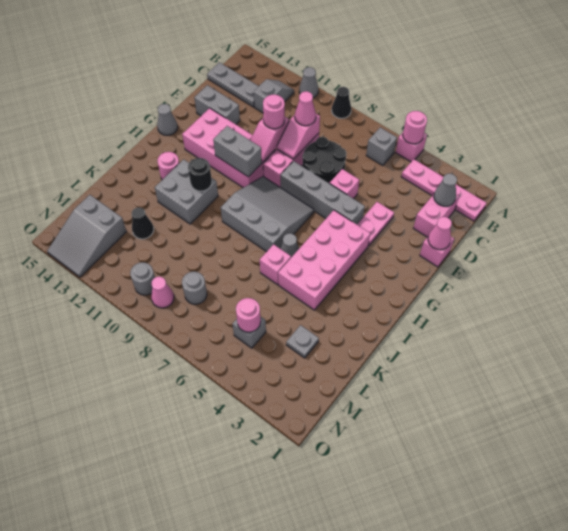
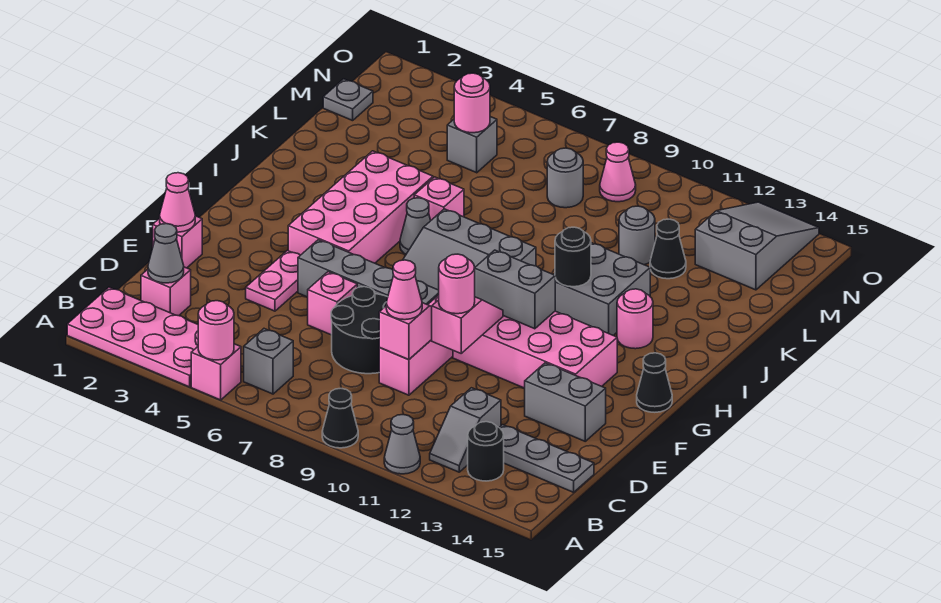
pink 1x4 plate [401,159,486,221] -> pink 2x4 plate [67,287,198,387]
none -> black 1x1 round brick [468,422,504,481]
pink 1x2 brick [414,194,459,237] -> pink 1x1 brick [141,267,191,316]
grey 1x1 cone [157,104,178,135] -> black 1x1 cone [637,353,672,412]
grey 1x1 plate [286,325,319,358] -> grey 1x1 plate moved to [323,79,373,121]
grey 1x1 round brick [130,262,155,295] -> grey 1x1 round brick moved to [619,206,655,265]

